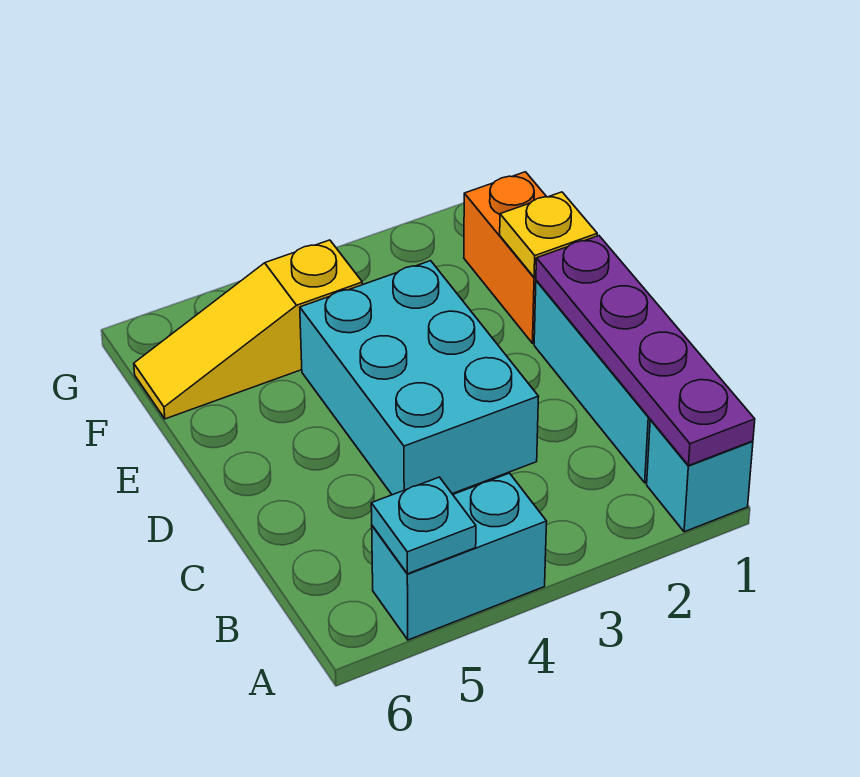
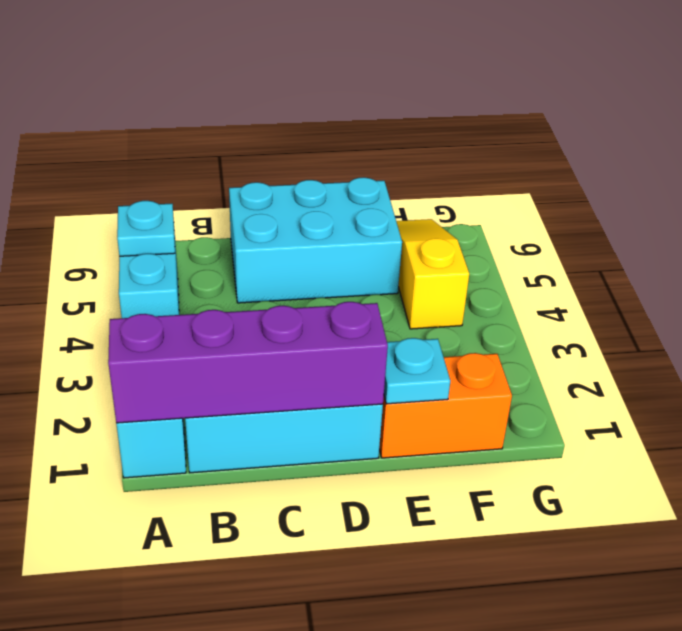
purple 1x4 plate [536,236,755,465] -> purple 1x4 brick [108,302,388,423]
cyan 2x3 brick [300,261,539,495] -> cyan 2x3 brick moved to [229,177,402,303]
yellow 1x1 plate [500,192,597,277] -> cyan 1x1 plate [384,338,450,404]

